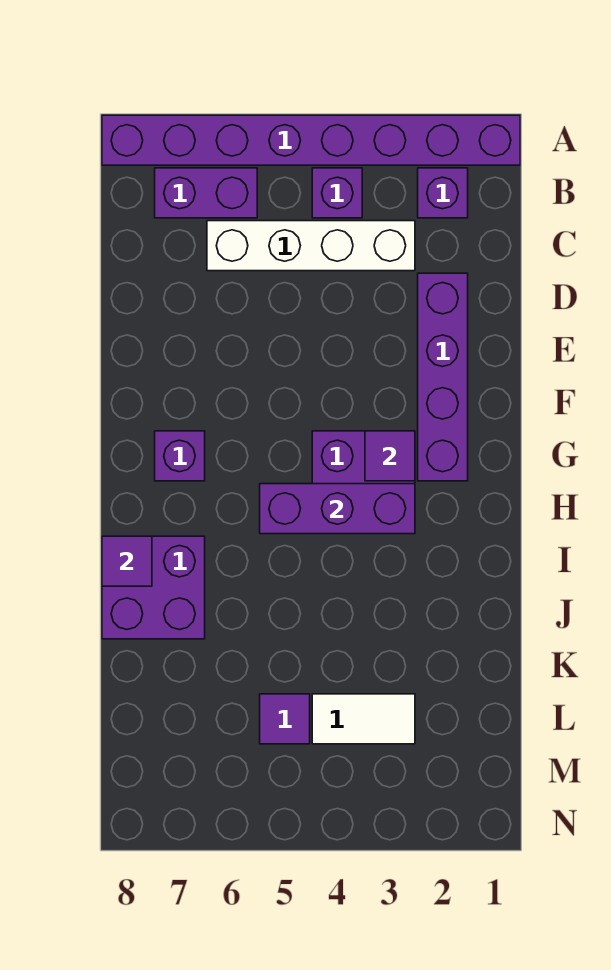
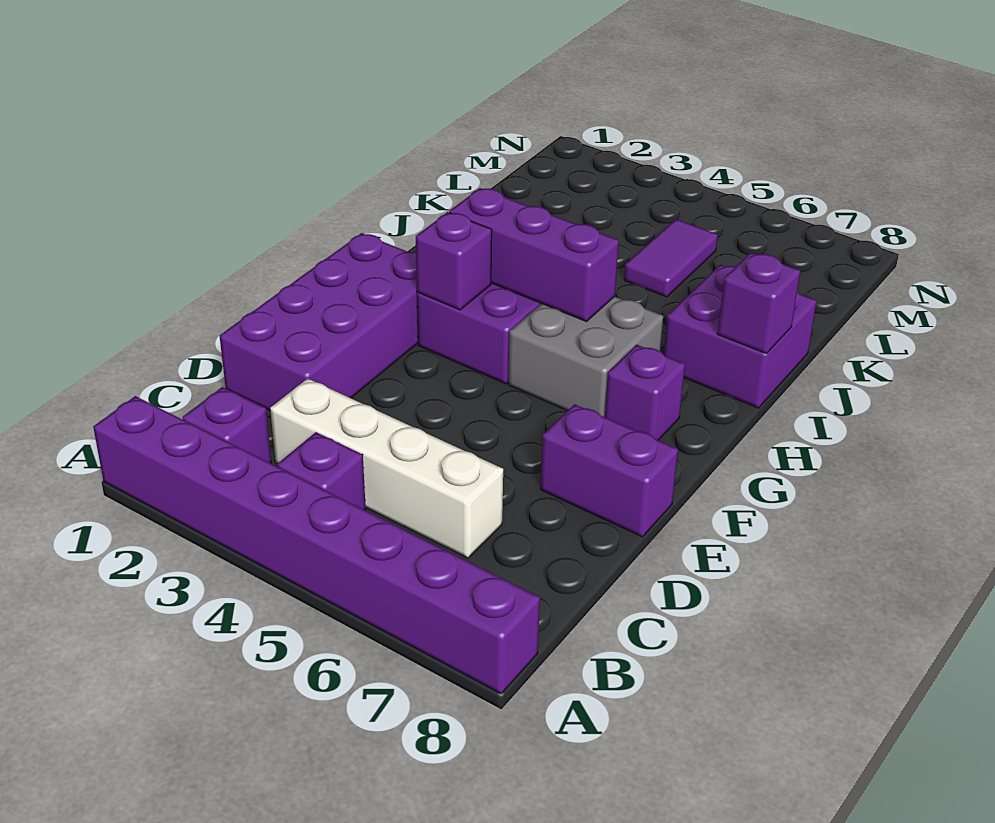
purple 1x2 brick [155,168,257,218] -> purple 1x2 brick moved to [540,404,678,537]
purple 1x4 brick [418,273,468,481] -> purple 2x4 brick [220,233,418,410]
purple 1x1 tile [365,431,415,481] -> purple 1x1 brick [416,212,492,310]
none -> grey 2x2 brick [508,296,663,417]
purple 1x1 tile [102,536,152,586] -> purple 1x1 brick [718,252,800,354]
white 1x2 tile [312,694,415,744] -> none
purple 1x1 tile [260,694,310,744] -> purple 1x2 tile [624,219,718,297]

